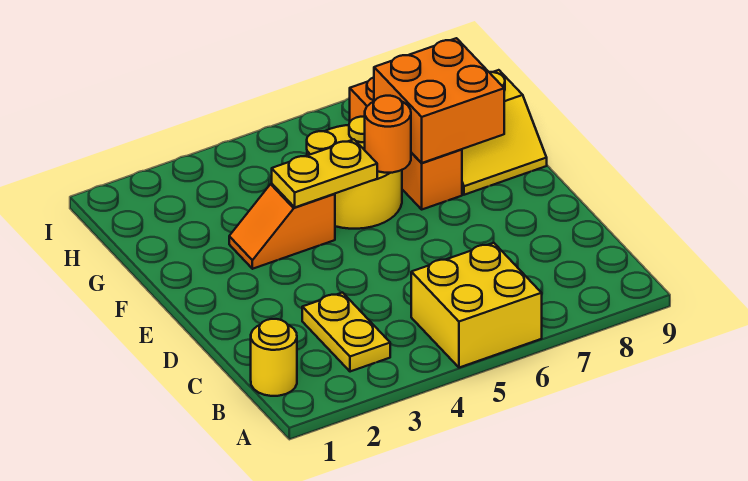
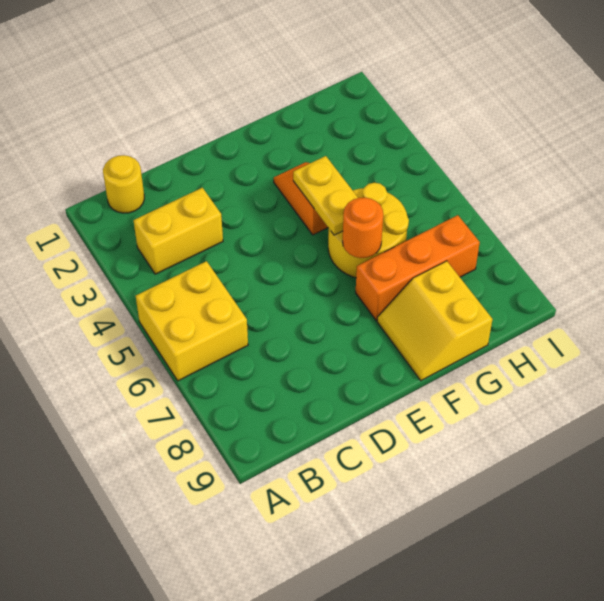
yellow 1x2 plate [302,293,390,372] -> yellow 1x2 brick [134,188,223,274]
orange 2x2 brick [374,38,504,163] -> none

